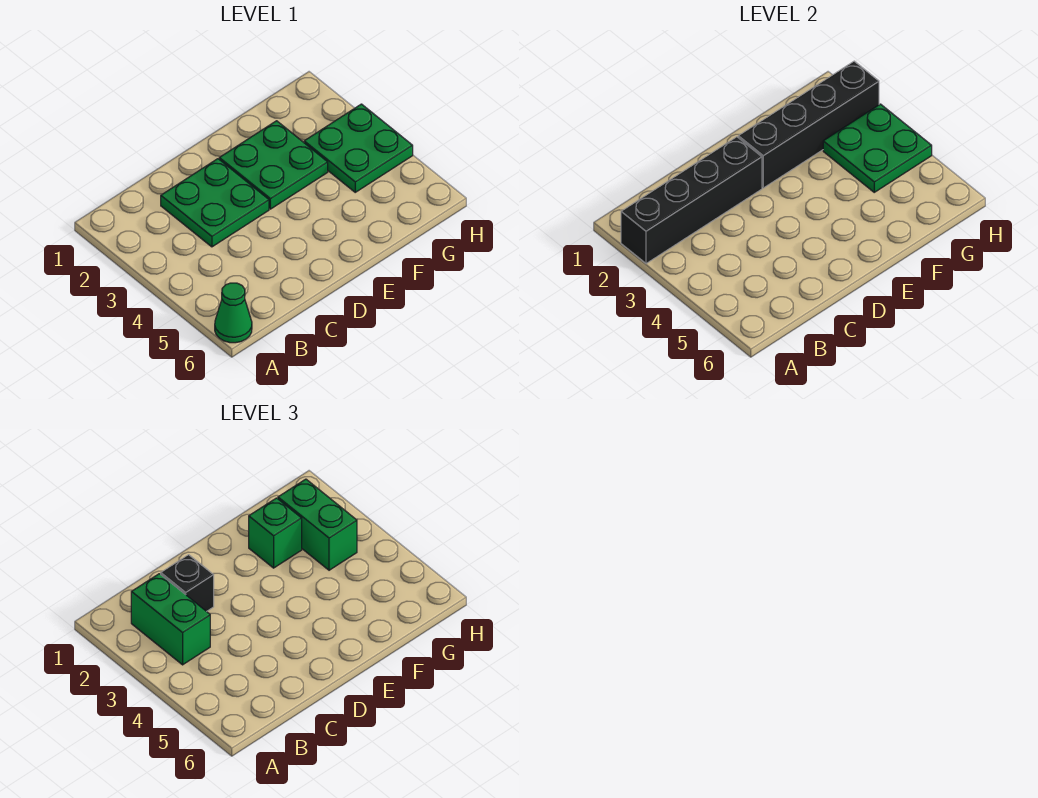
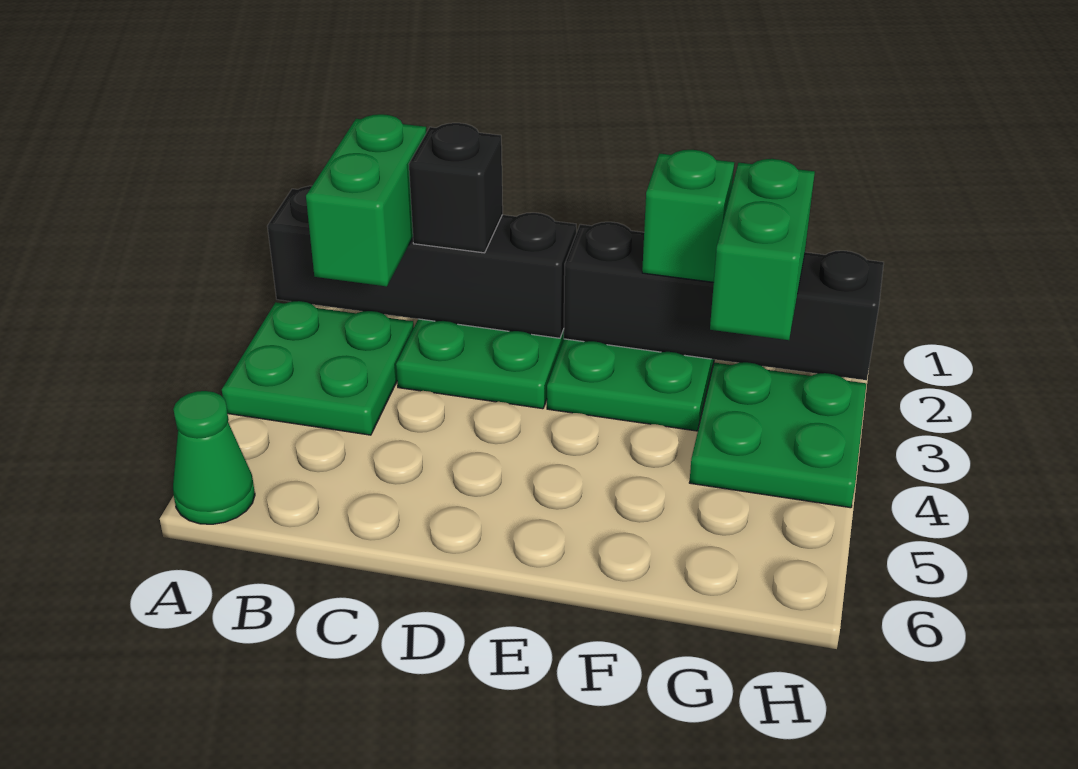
green 2x2 plate [823,104,932,192] -> green 2x2 plate moved to [222,301,414,435]

